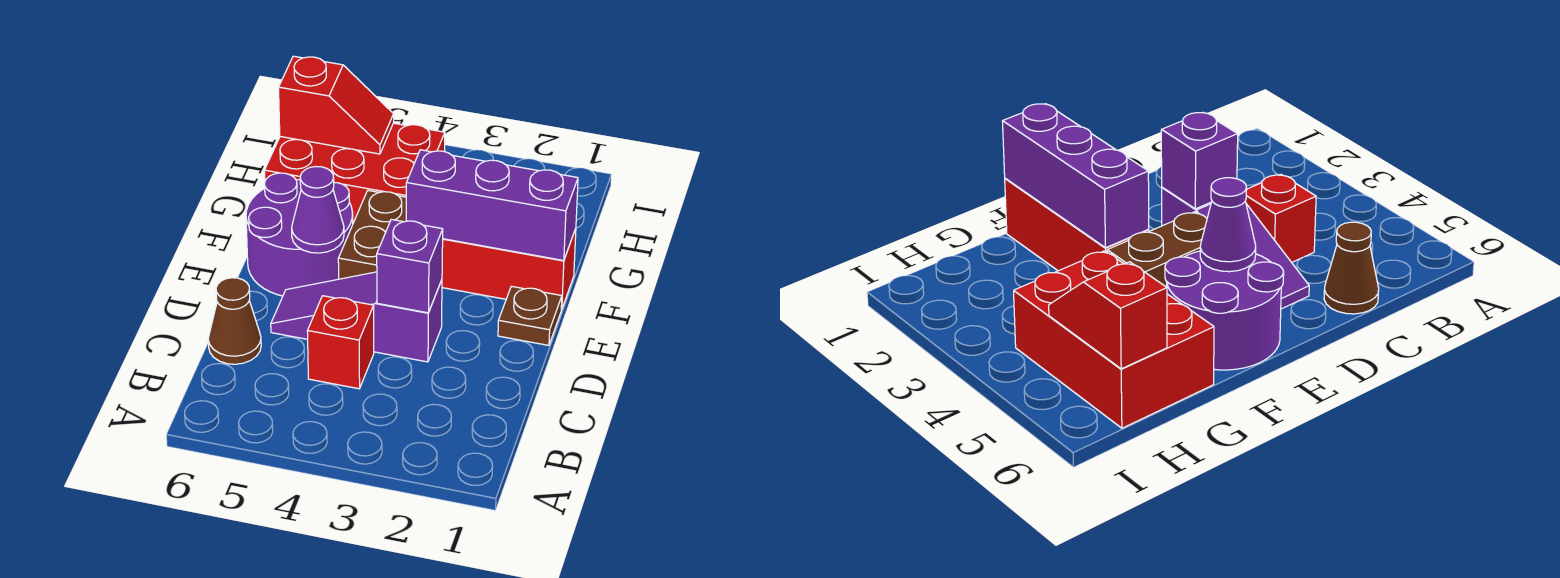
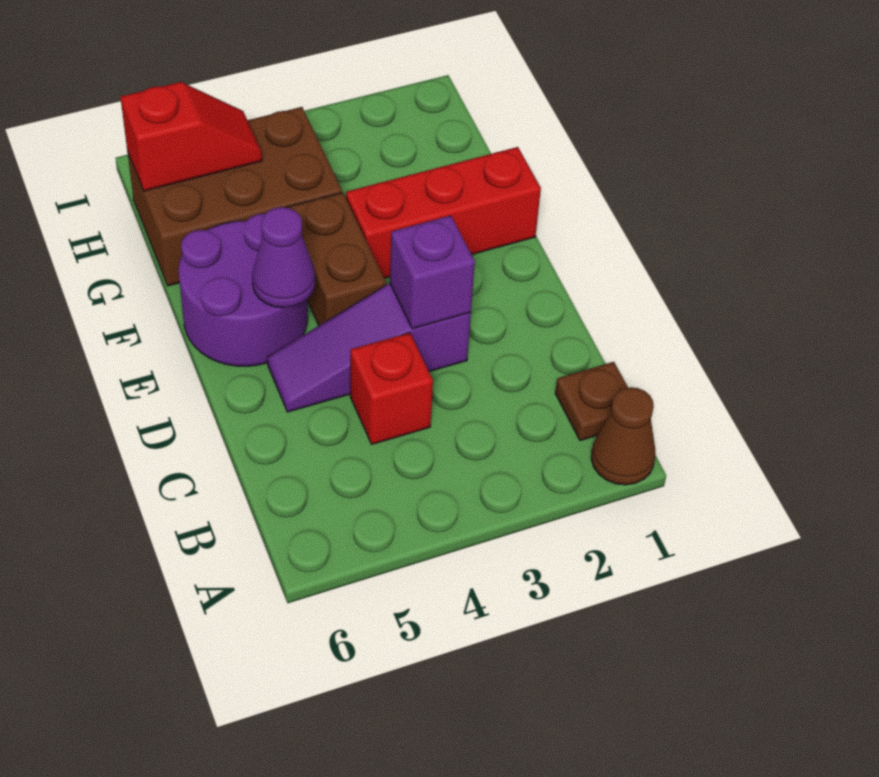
brown 1x1 cone [208,278,261,364] -> brown 1x1 cone moved to [591,387,655,485]
brown 1x1 plate [498,286,562,345] -> brown 1x1 plate moved to [555,362,628,441]
purple 1x3 brick [406,150,578,261] -> none
red 2x3 brick [264,123,445,223] -> brown 2x3 brick [127,107,342,286]

